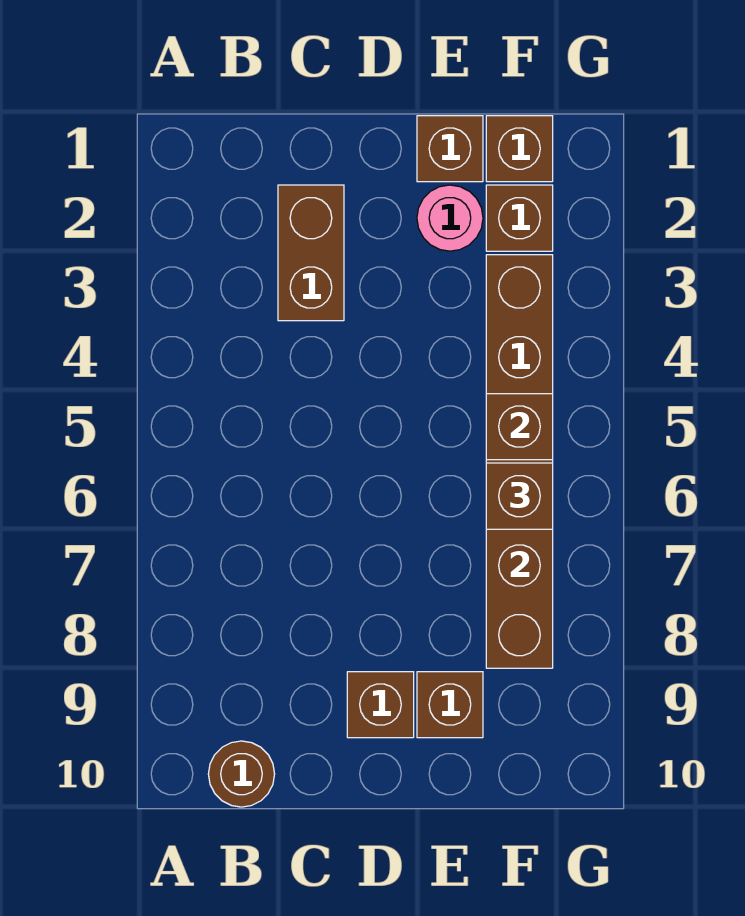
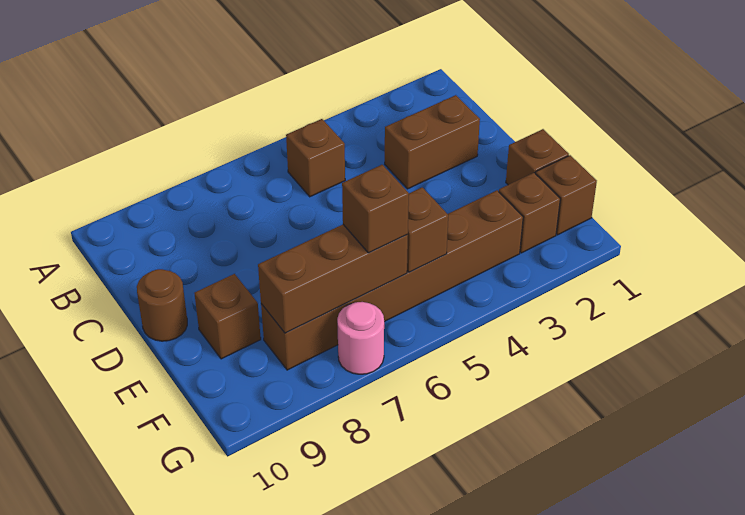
brown 1x1 round brick [208,741,275,807] -> brown 1x1 round brick moved to [137,269,187,341]
brown 1x1 brick [347,672,414,738] -> brown 1x1 brick moved to [286,119,345,197]
pink 1x1 round brick [417,185,483,251] -> pink 1x1 round brick moved to [337,302,384,374]

